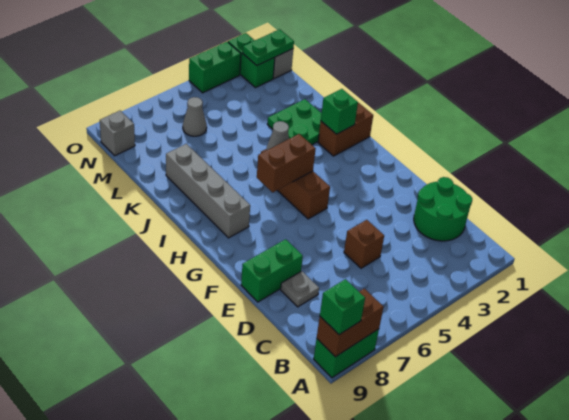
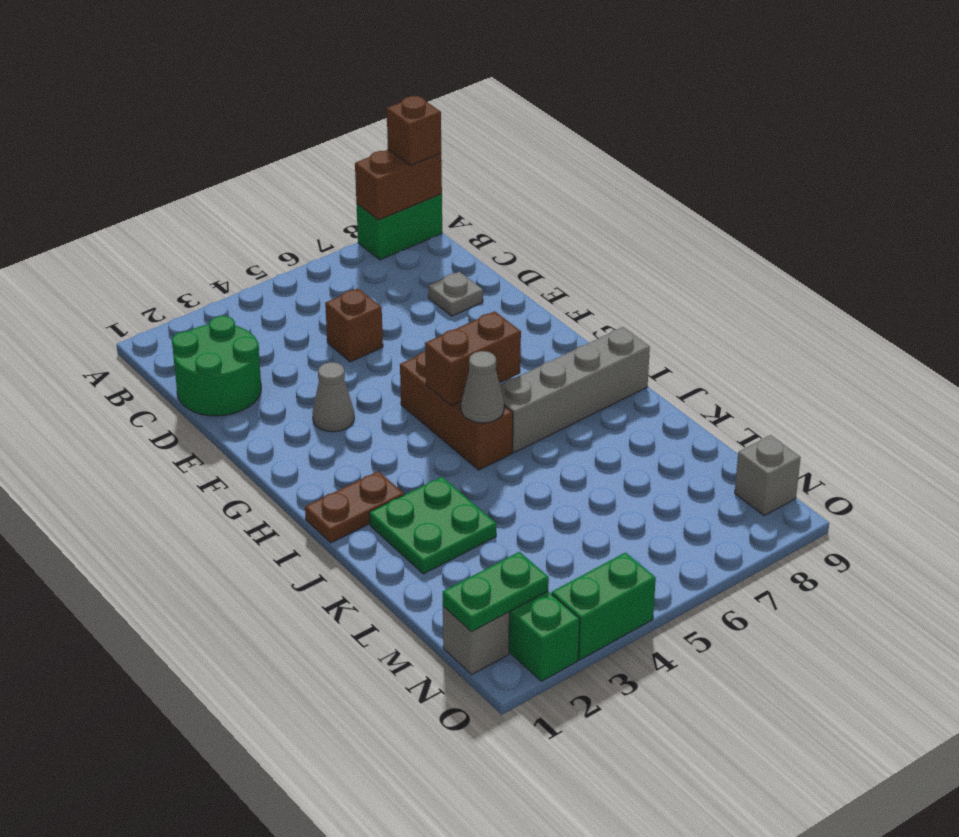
green 1x1 brick [320,279,365,335] -> brown 1x1 brick [387,96,441,165]
green 1x2 brick [241,239,303,302] -> none
grey 1x4 brick [166,144,250,238] -> grey 1x4 brick turned to [500,327,650,453]
brown 1x2 brick [318,103,373,156] -> brown 1x2 plate [305,471,404,543]
green 1x1 brick [321,89,358,134] -> none
grey 1x1 cone [183,97,207,136] -> grey 1x1 cone moved to [312,362,354,432]

